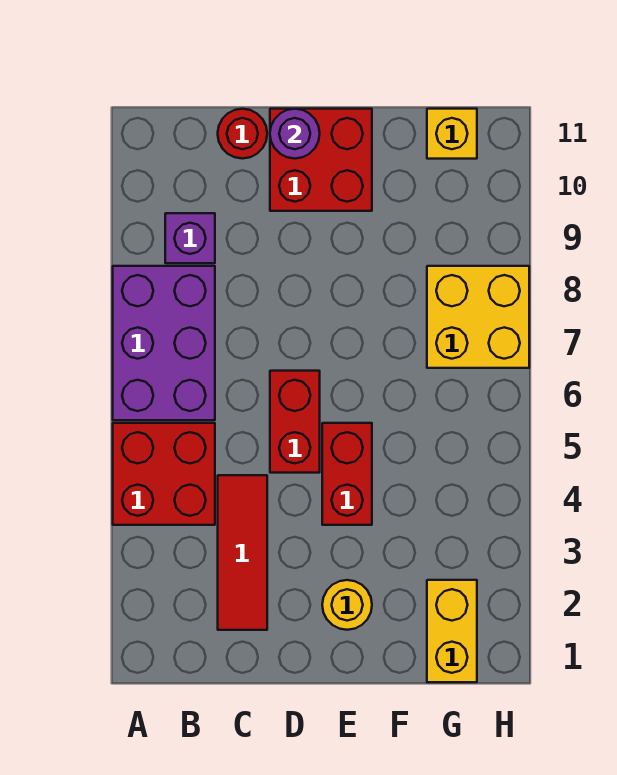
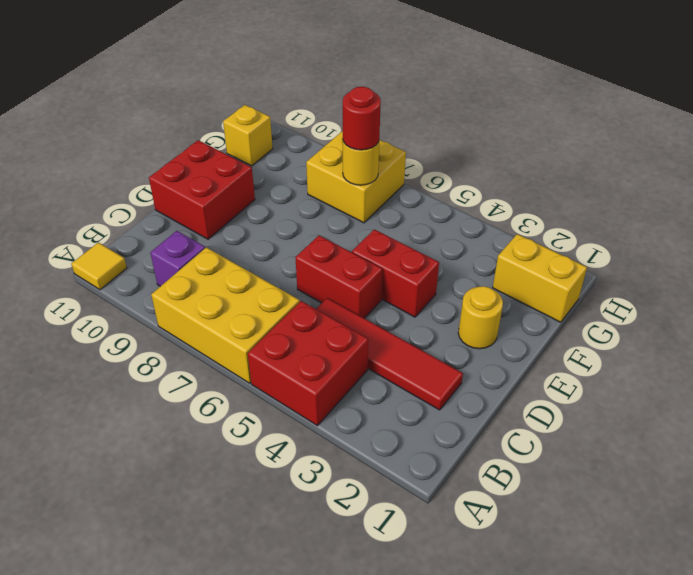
purple 2x3 brick [113,266,215,420] -> yellow 2x3 brick [151,247,300,383]
none -> yellow 1x1 tile [71,243,127,290]
red 1x3 tile [218,475,267,630] -> red 1x4 tile [316,298,463,410]
red 1x1 round brick [218,109,267,159] -> red 1x1 round brick moved to [343,87,381,150]
purple 1x1 round brick [270,109,320,159] -> none
none -> yellow 1x1 round brick [343,142,379,185]

